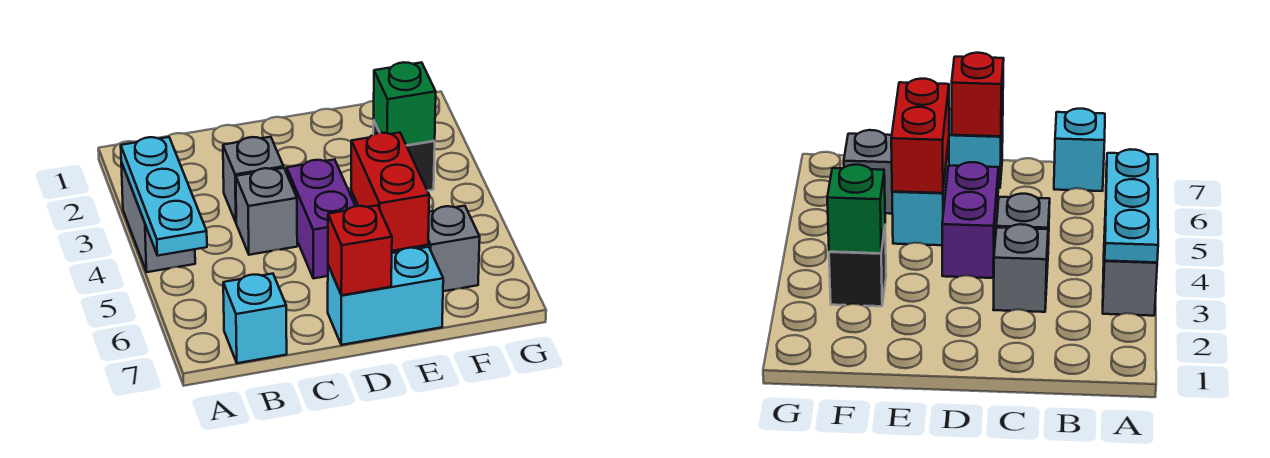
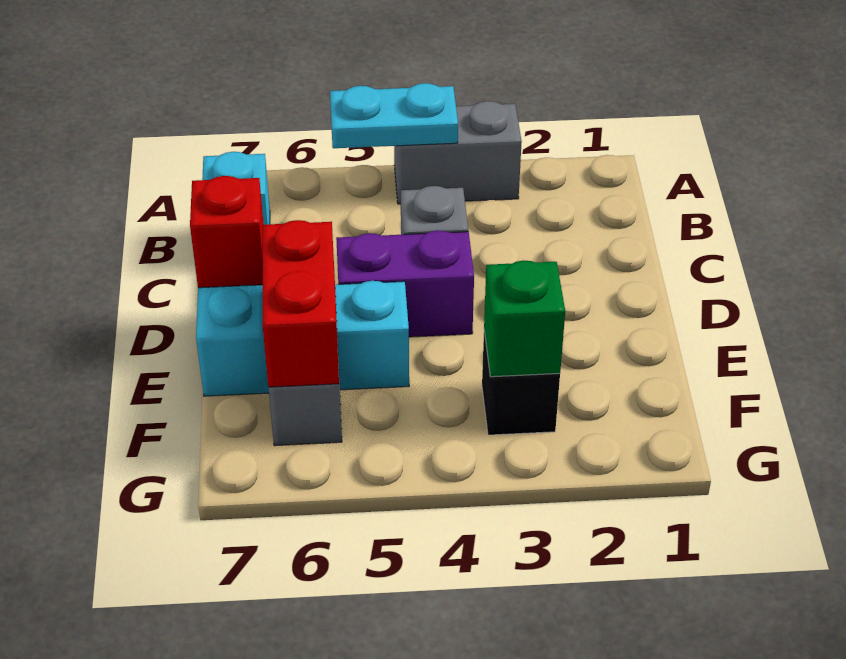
cyan 1x3 plate [121,137,207,256] -> cyan 1x2 plate [330,83,458,148]
grey 1x1 brick [223,137,284,222] -> none
red 1x2 brick [351,133,429,251] -> red 1x2 brick turned to [262,220,339,387]

